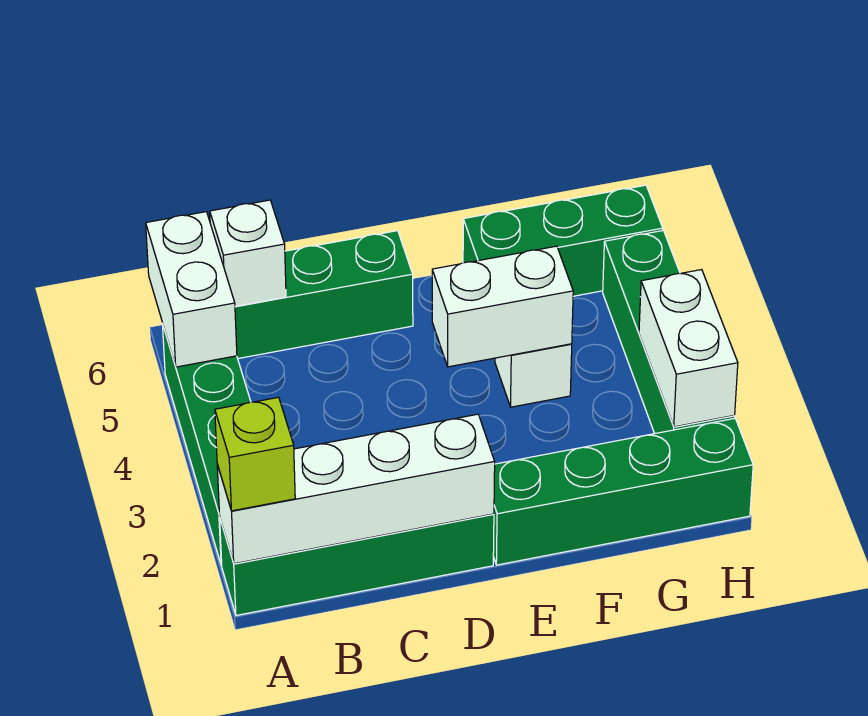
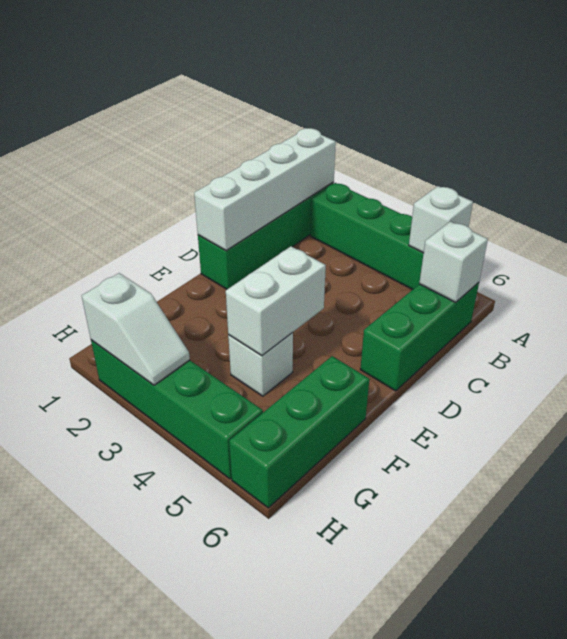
lime 1x1 brick [215,397,295,511] -> none
white 1x2 brick [146,212,237,367] -> white 1x1 brick [409,186,473,253]
green 1x4 brick [493,418,753,565] -> none
white 1x2 brick [639,270,738,427] -> white 1x2 slope [82,273,190,385]

